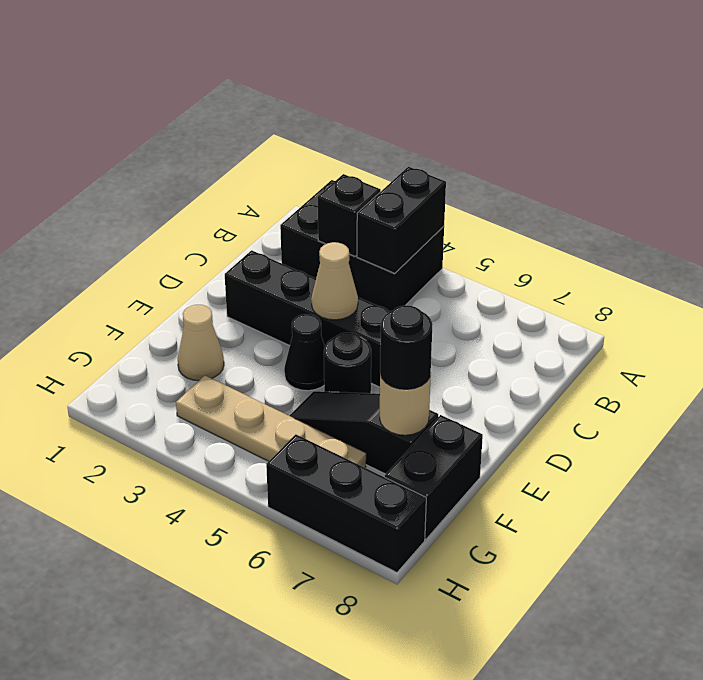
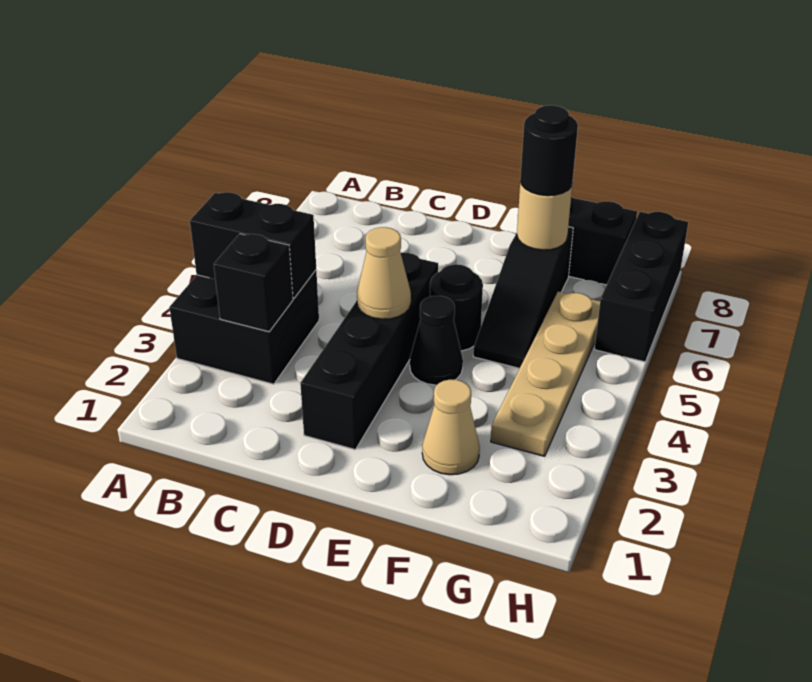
black 2x3 brick [280,180,444,311] -> black 2x2 brick [169,270,319,384]

